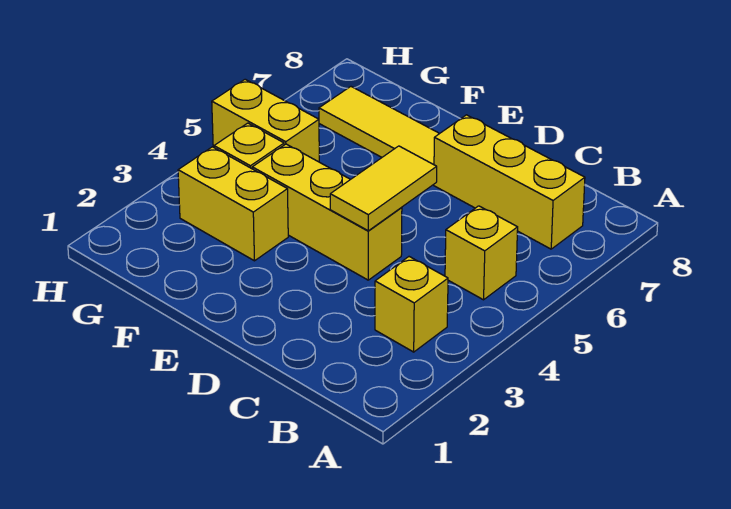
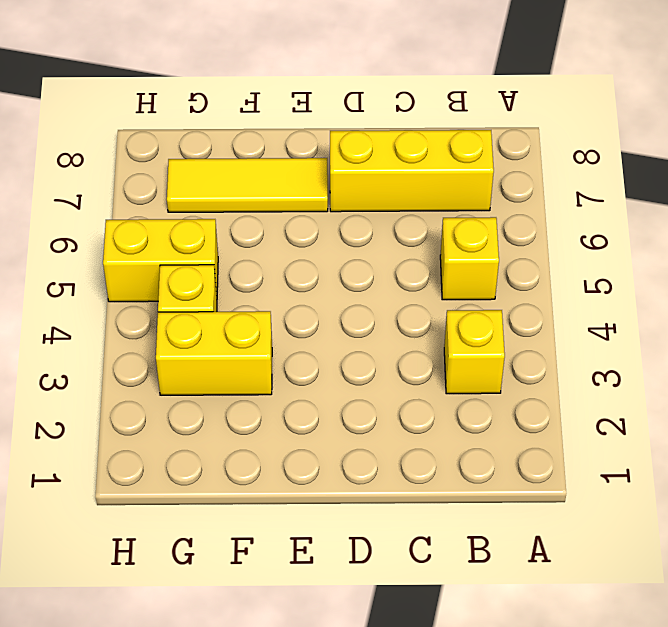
yellow 1x3 brick [252,144,402,280] -> none
yellow 1x2 tile [330,146,437,231] -> none

